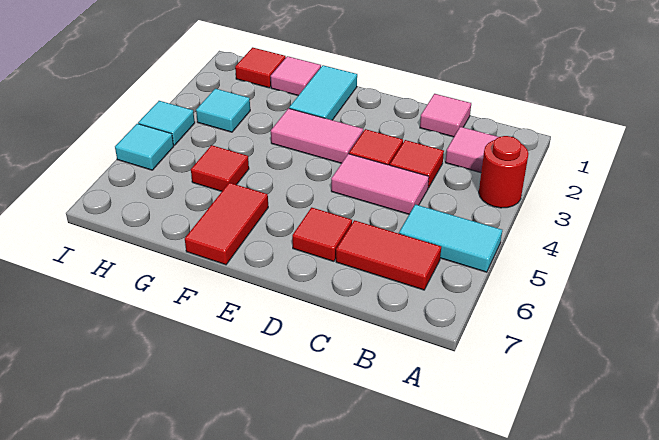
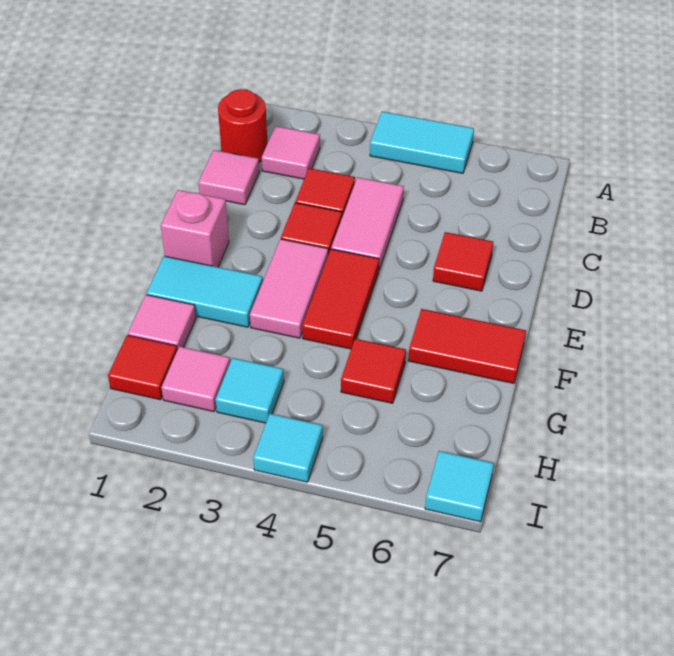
red 1x1 round brick [479,136,529,208] -> red 1x1 round brick moved to [218,89,268,163]
cyan 1x2 tile [399,204,502,272] -> cyan 1x2 tile turned to [370,112,474,173]
red 1x2 tile [336,220,441,290] -> red 1x2 tile moved to [302,249,379,349]
none -> pink 1x1 brick [161,190,229,267]
none -> pink 1x1 tile [161,346,230,412]
cyan 1x1 tile [115,124,174,170] -> cyan 1x1 tile moved to [425,451,494,522]

